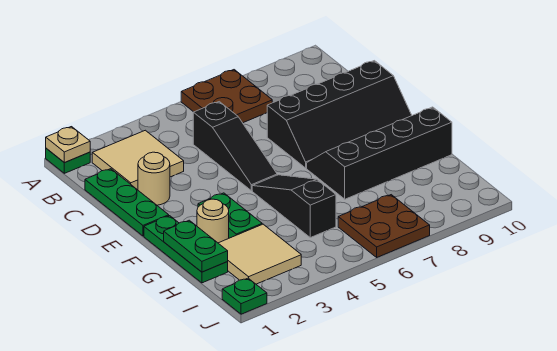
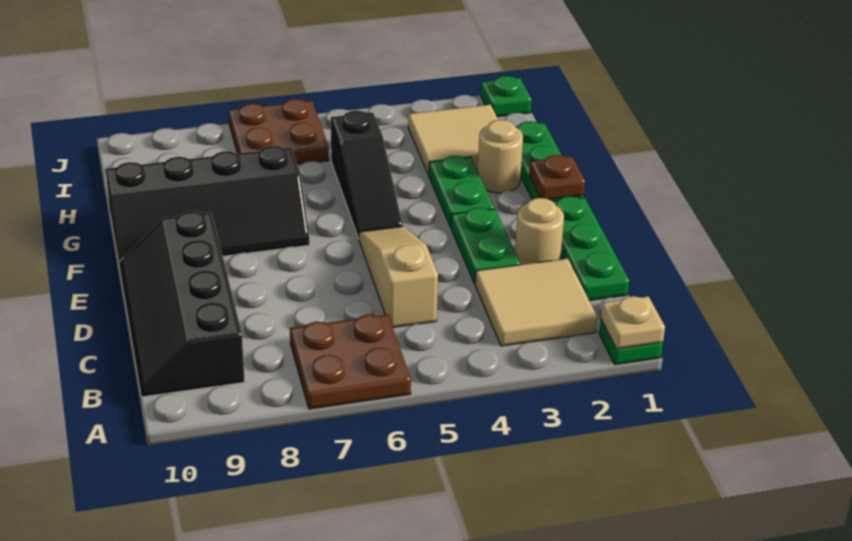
black 1x3 slope [193,102,277,191] -> tan 1x3 slope [359,227,438,327]
black 2x4 slope [267,61,412,168] -> black 2x4 slope turned to [119,211,245,397]
none -> brown 1x1 plate [529,155,585,200]
green 1x2 plate [164,220,228,272] -> green 1x2 plate moved to [451,208,520,284]

